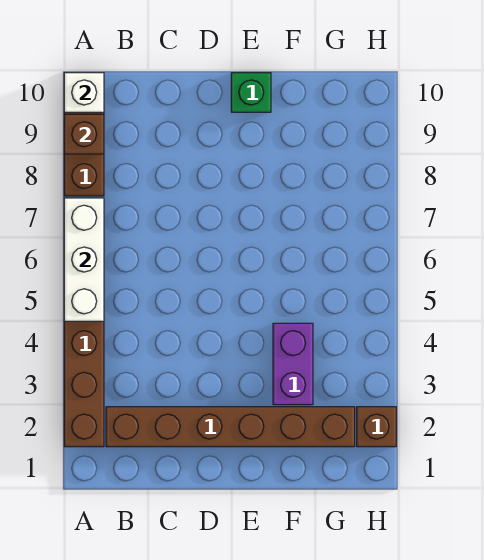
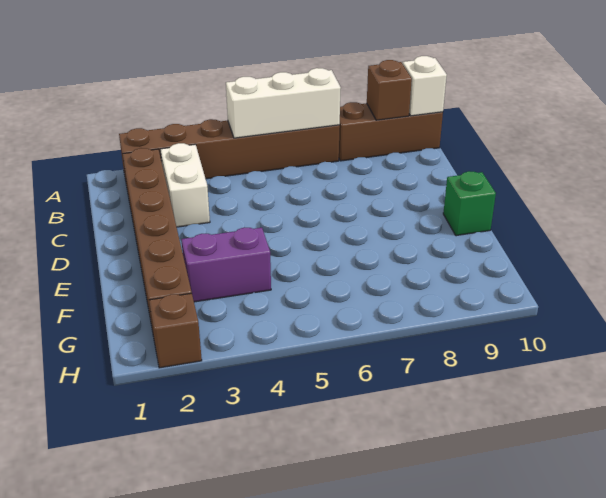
none -> white 1x2 brick [160,143,210,227]

